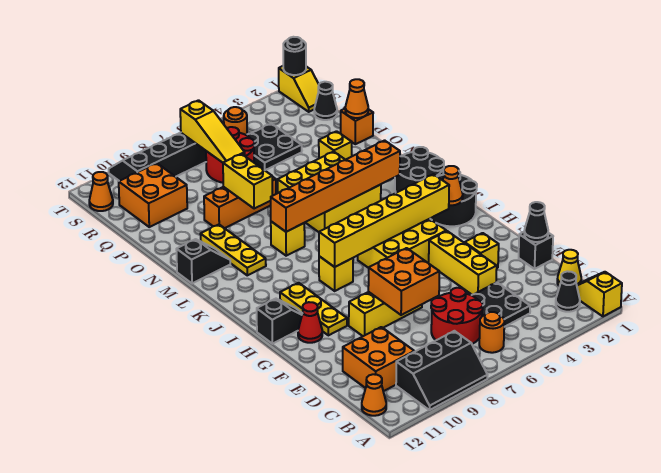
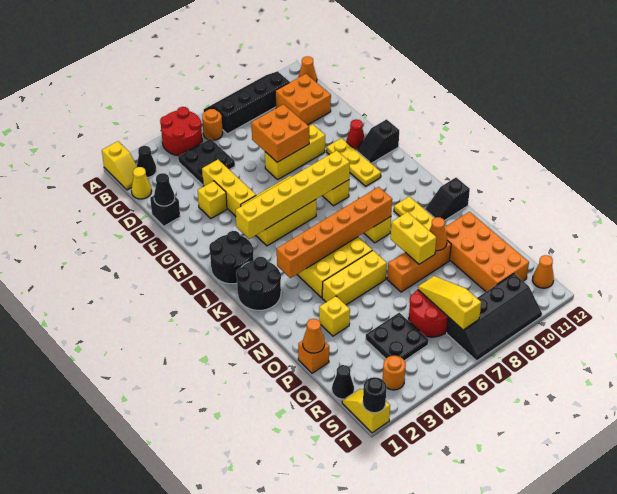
black 2x3 slope [396,331,487,410] -> black 2x4 slope [204,71,290,134]
red 2x2 round brick [431,288,483,344] -> red 2x2 round brick moved to [160,107,202,156]
orange 1x1 cone [443,166,463,205] -> orange 1x1 cone moved to [429,217,447,251]
orange 2x2 brick [119,163,187,227] -> orange 2x4 brick [445,212,529,292]
orange 1x1 round brick [224,107,247,135] -> orange 1x1 round brick moved to [383,356,406,390]

